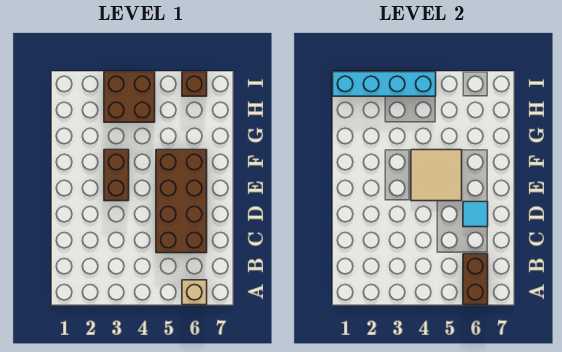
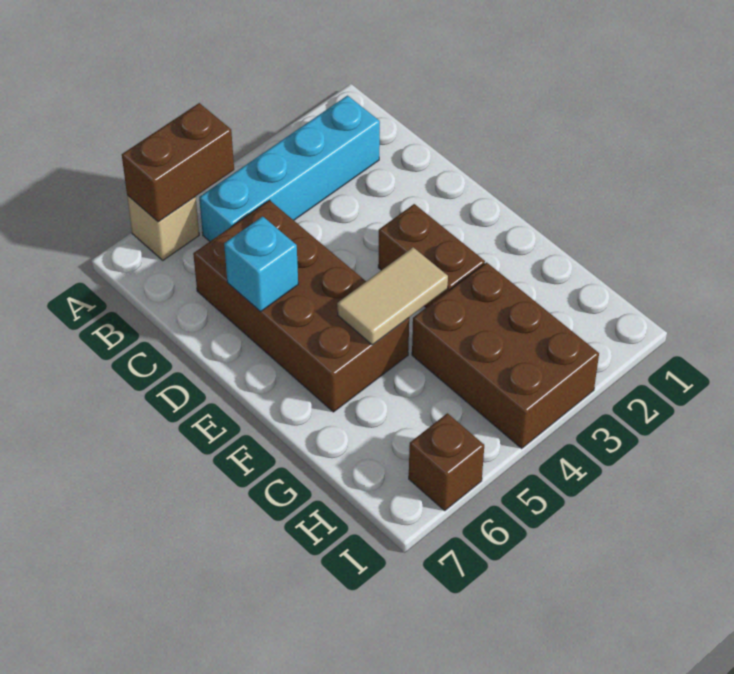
brown 1x2 brick [463,254,488,305] -> brown 1x2 brick turned to [122,103,234,222]
cyan 1x1 tile [463,202,488,227] -> cyan 1x1 brick [224,216,298,312]
tan 2x2 tile [411,150,462,201] -> tan 1x2 tile [337,247,448,345]
brown 2x2 brick [104,72,155,122] -> brown 2x3 brick [412,262,599,448]
cyan 1x4 brick [333,72,436,96] -> cyan 1x4 brick moved to [199,96,380,241]

